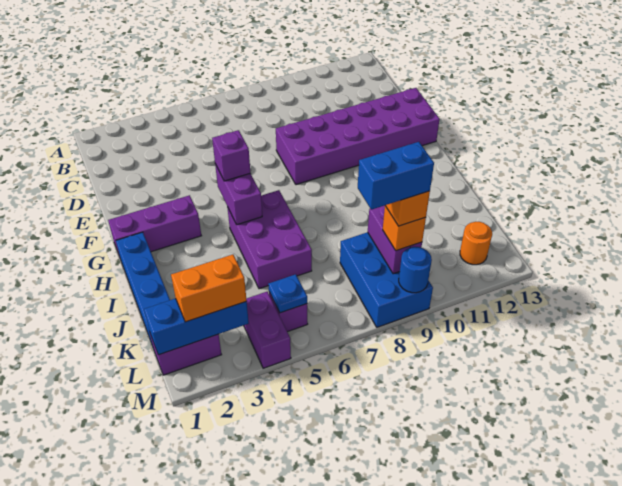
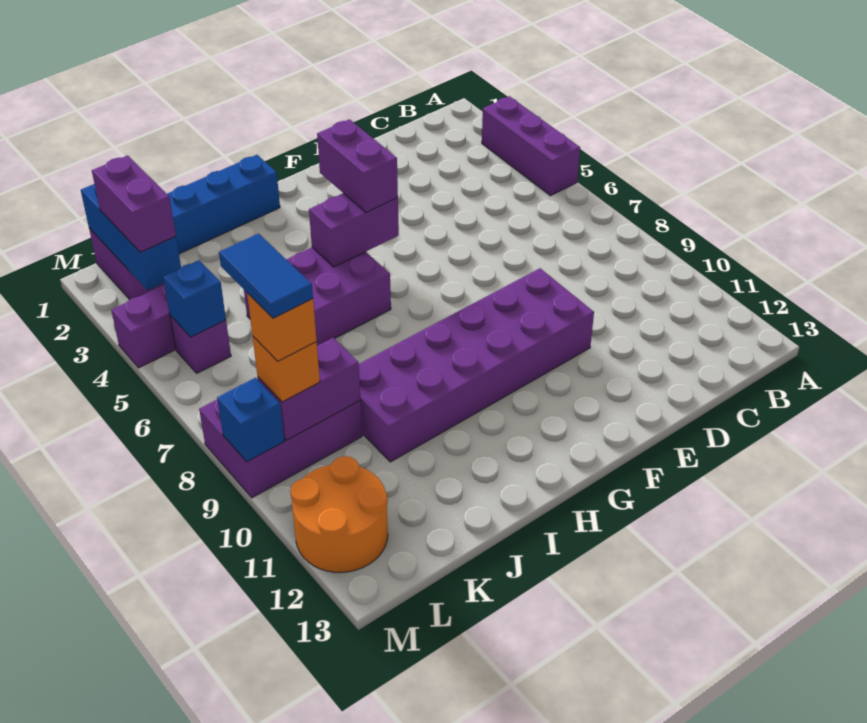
purple 2x6 brick [276,88,440,185] -> purple 2x6 brick turned to [359,268,594,462]
purple 1x3 brick [108,195,201,257] -> purple 1x3 brick moved to [482,96,580,196]
purple 1x1 brick [212,130,250,181] -> purple 1x2 brick [317,119,398,212]
blue 2x3 brick [340,232,433,327] -> purple 2x3 brick [199,400,362,498]
orange 1x2 brick [171,255,247,322] -> purple 1x2 brick [92,155,176,252]
blue 1x1 plate [268,274,307,313] -> blue 1x1 brick [163,260,226,337]
blue 1x2 brick [358,142,434,210] -> blue 1x2 tile [219,234,313,318]
orange 1x1 round brick [460,222,492,265] -> orange 2x2 round brick [290,456,388,572]
blue 1x1 round brick [399,247,432,293] -> blue 1x1 brick [217,378,284,462]

